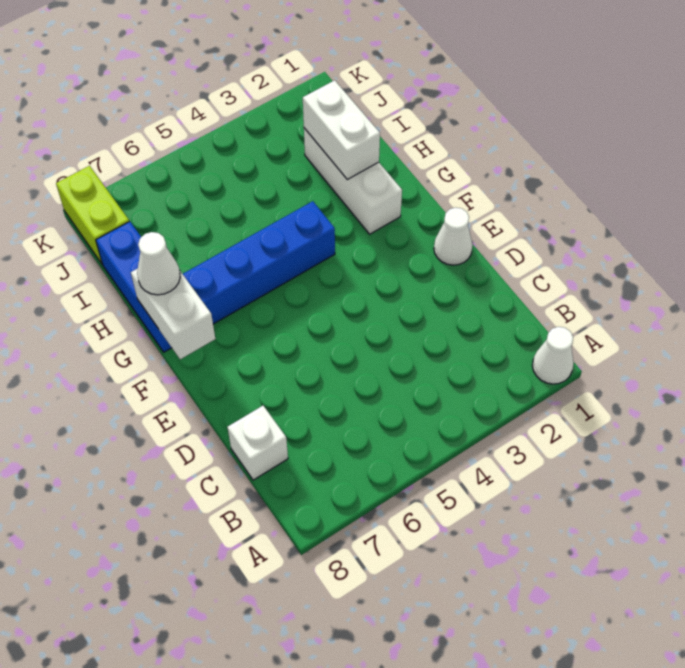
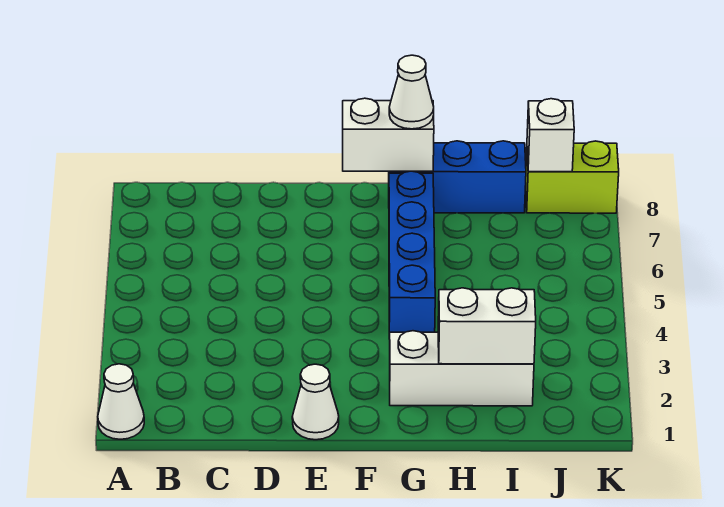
white 1x1 brick [227,406,288,480] -> white 1x1 brick moved to [527,99,574,172]

